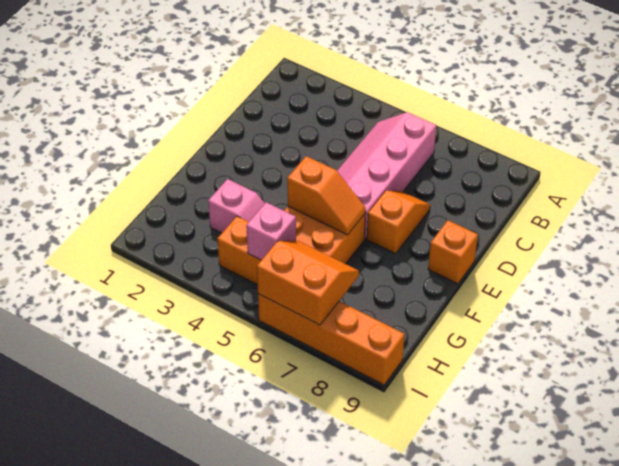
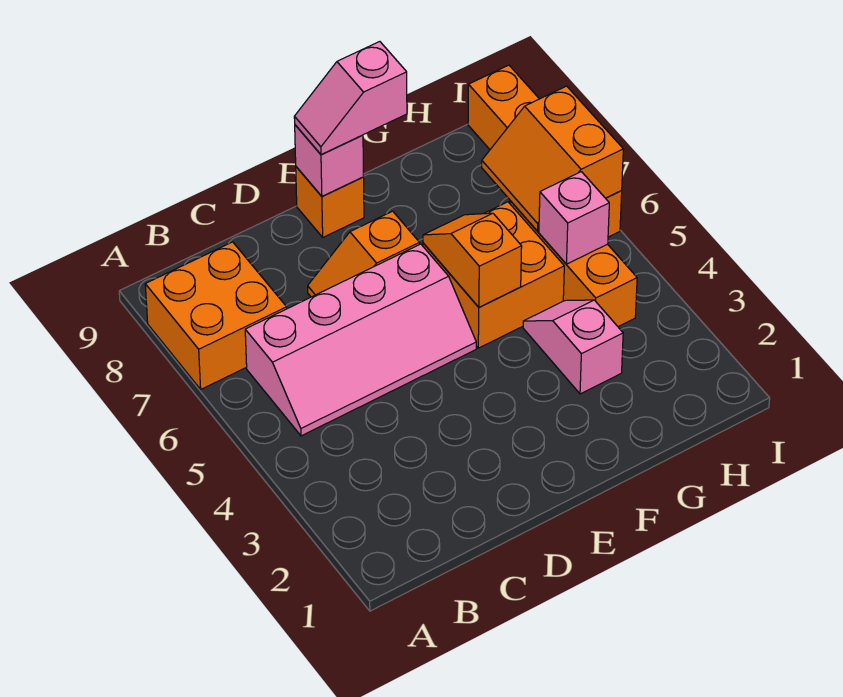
none -> orange 2x2 brick [145,242,287,389]
none -> pink 1x1 brick [295,125,364,196]
none -> pink 1x2 slope [294,42,407,155]

